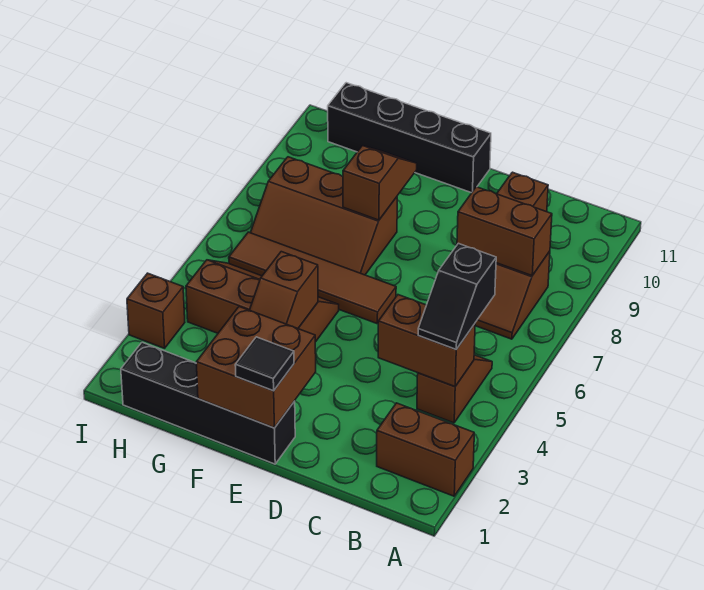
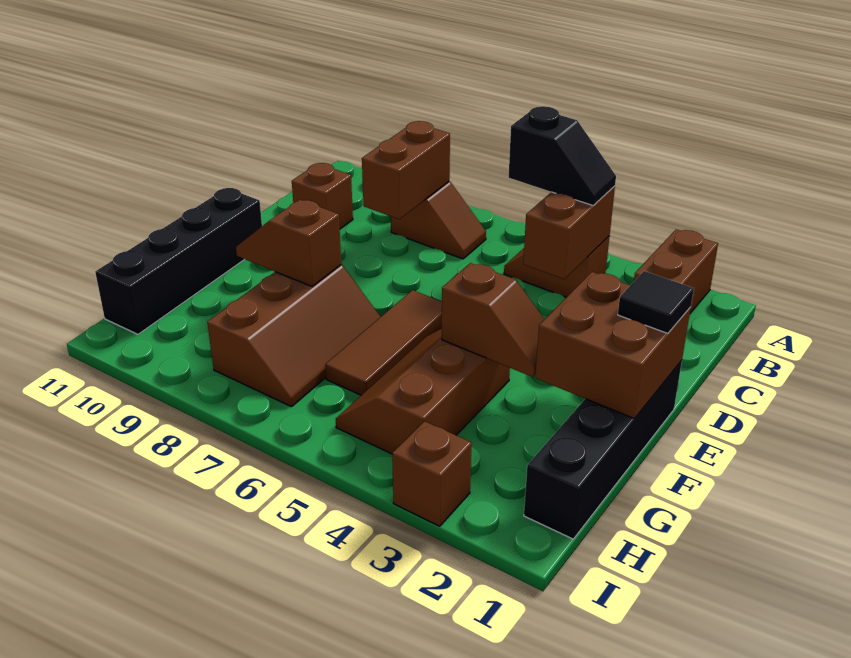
brown 1x4 tile [229,232,396,324] -> brown 1x3 tile [325,290,442,395]

